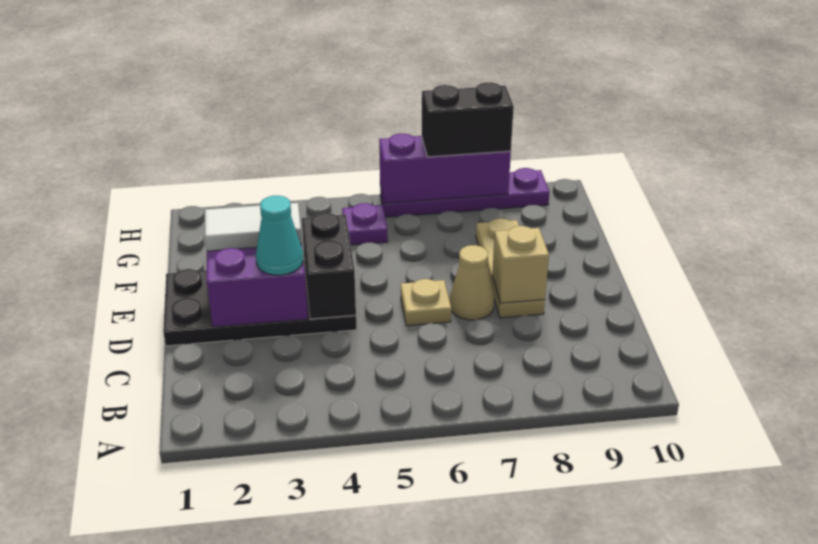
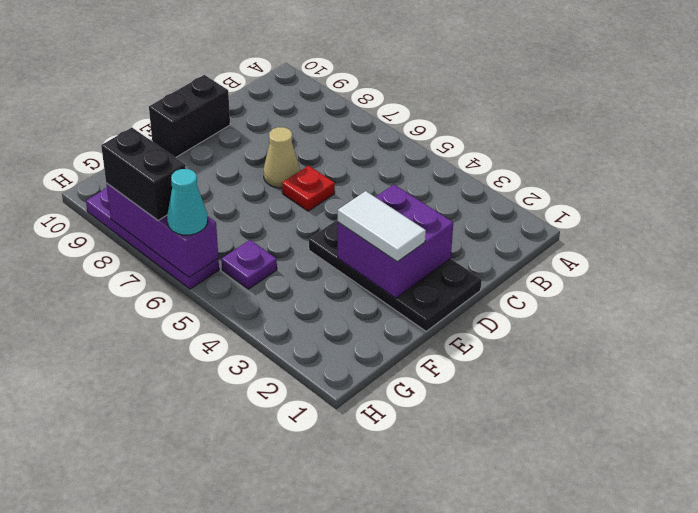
cyan 1x1 cone [256,196,303,275] -> cyan 1x1 cone moved to [167,169,208,235]
black 1x2 brick [302,213,356,319] -> black 1x2 brick moved to [149,75,230,157]
tan 1x1 plate [401,279,451,326] -> red 1x1 plate [282,166,335,211]
tan 1x3 plate [476,218,545,318] -> none
tan 1x1 brick [492,226,549,303] -> none

